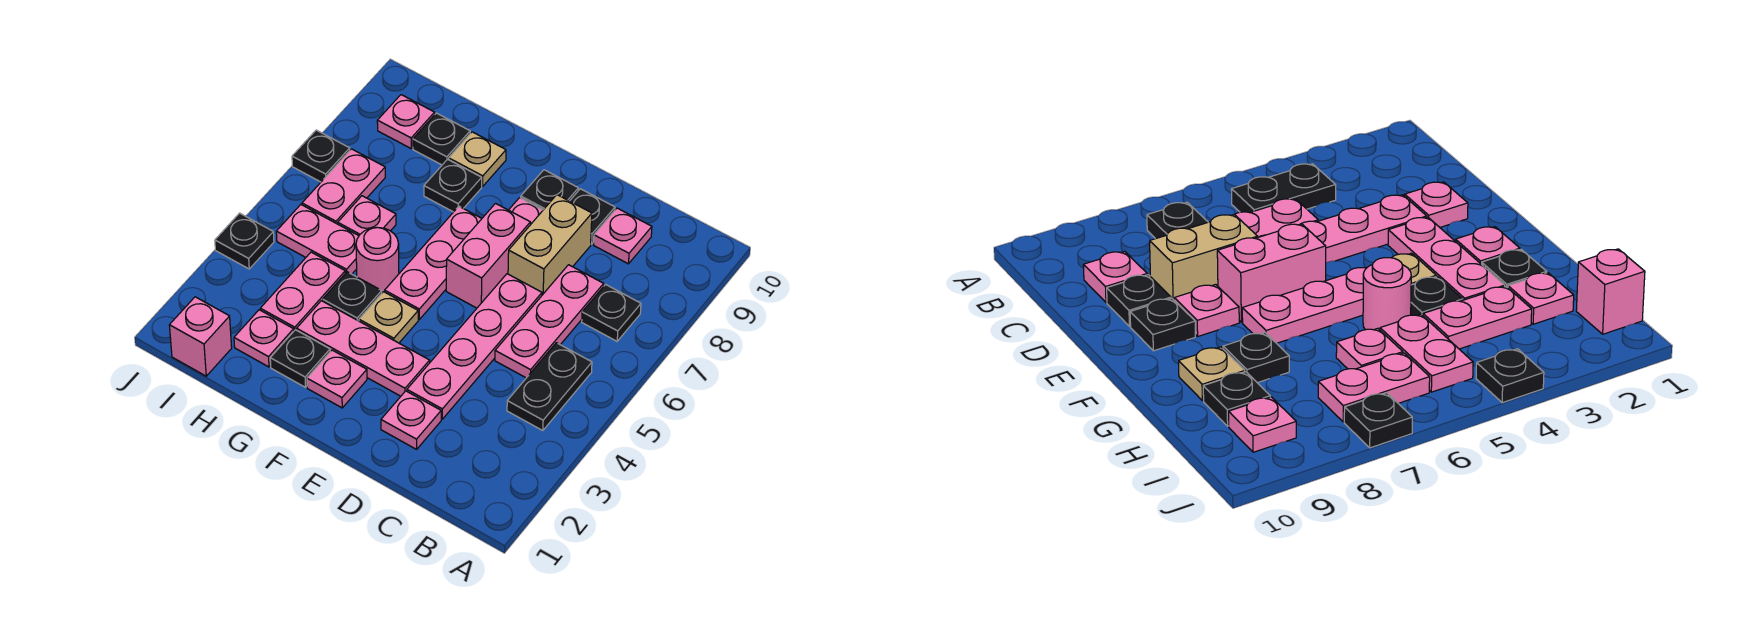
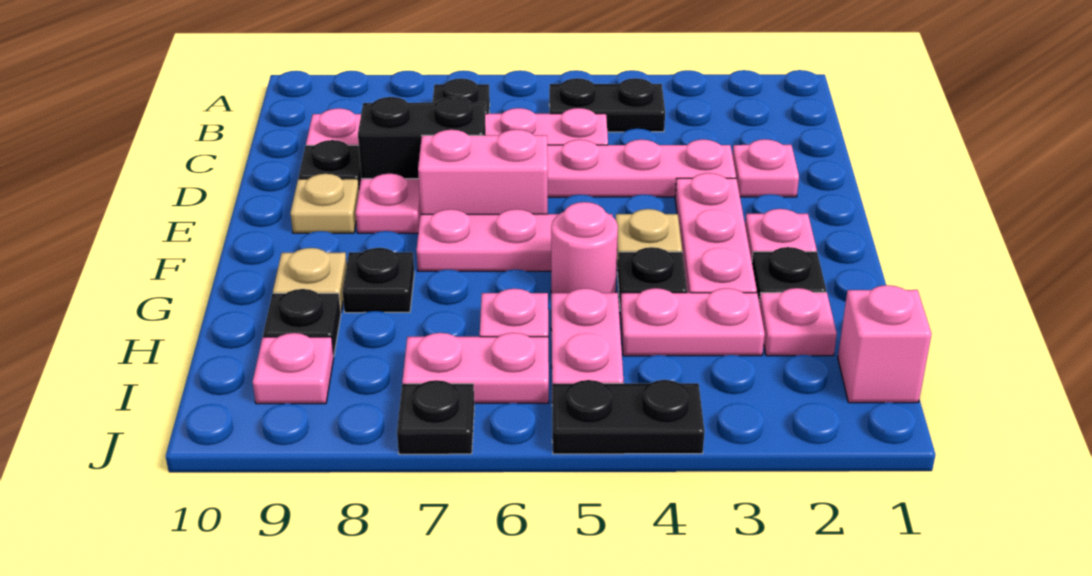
tan 1x2 brick [508,195,592,295] -> black 1x2 brick [358,97,486,179]
black 1x1 plate [521,170,578,210] -> tan 1x1 plate [290,174,359,233]
black 1x1 plate [215,213,274,269] -> black 1x2 plate [552,380,705,454]

